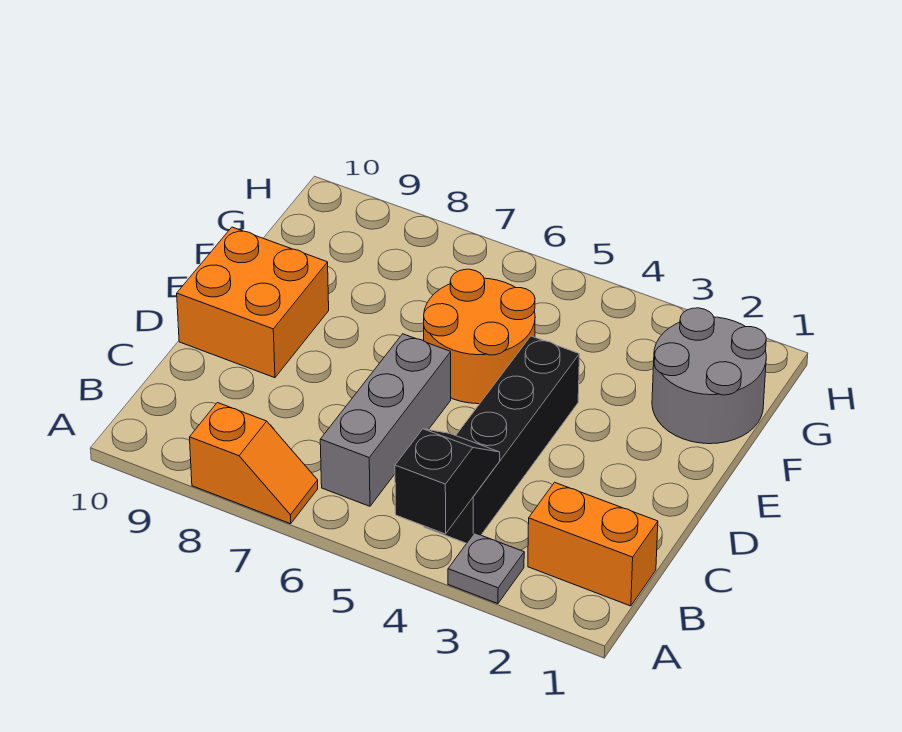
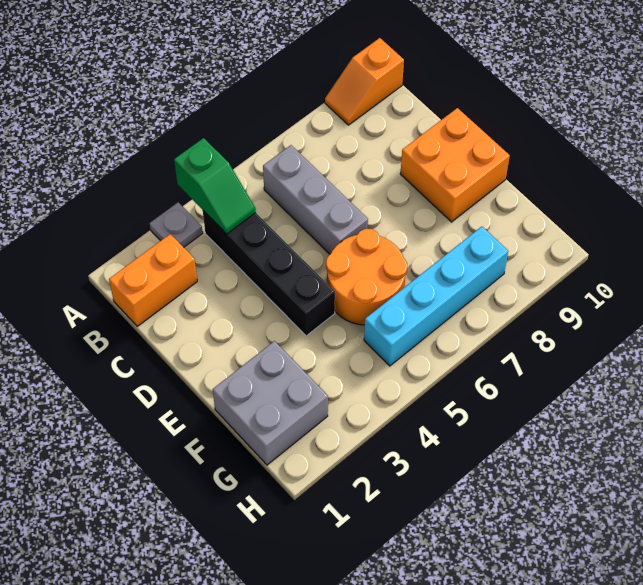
black 1x2 slope [395,429,500,534] -> green 1x2 slope [174,138,256,234]
orange 1x2 slope [190,403,318,524] -> orange 1x2 slope moved to [325,38,404,125]
grey 2x2 round brick [652,308,766,444] -> grey 2x2 brick [213,341,328,465]
none -> cyan 1x4 brick [364,226,508,366]

